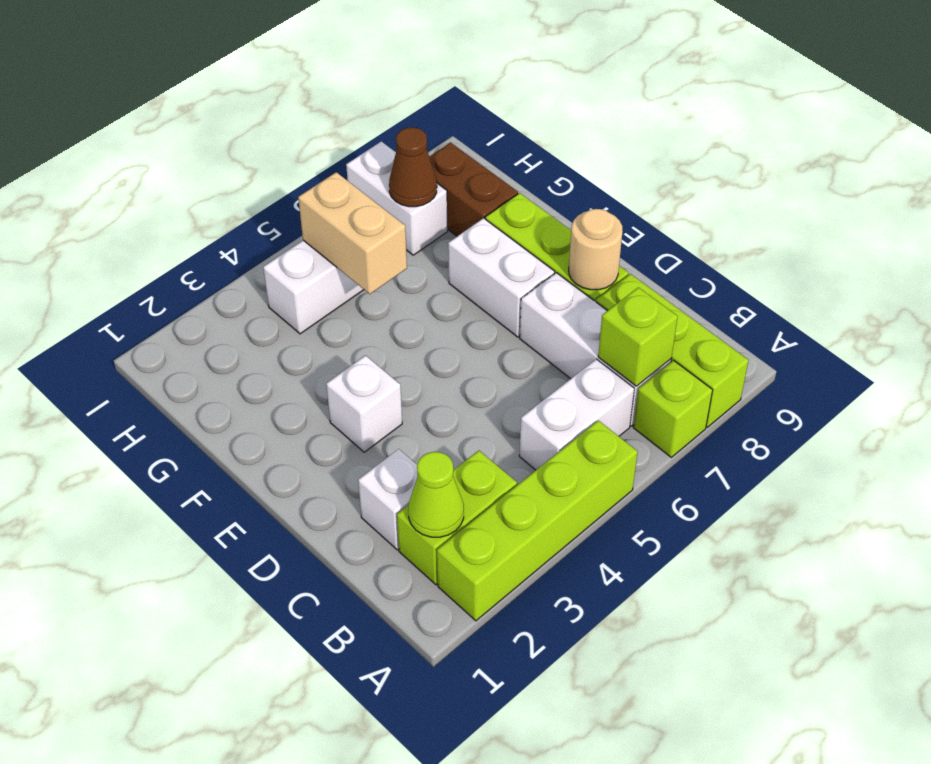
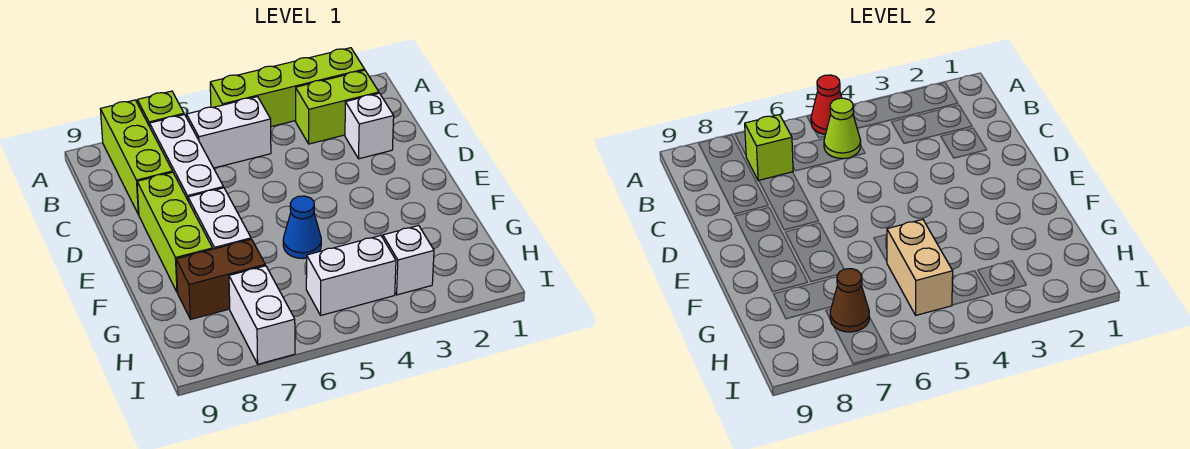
none -> red 1x1 cone [811,75,842,134]
lime 1x1 cone [408,452,464,537] -> lime 1x1 cone moved to [824,98,861,159]
tan 1x1 round brick [569,209,623,290] -> none
white 1x1 brick [326,355,402,452] -> white 1x1 brick moved to [383,225,434,295]
none -> blue 1x1 cone [283,196,321,259]
brown 1x2 brick [429,142,518,236] -> brown 1x2 brick turned to [176,239,265,319]

